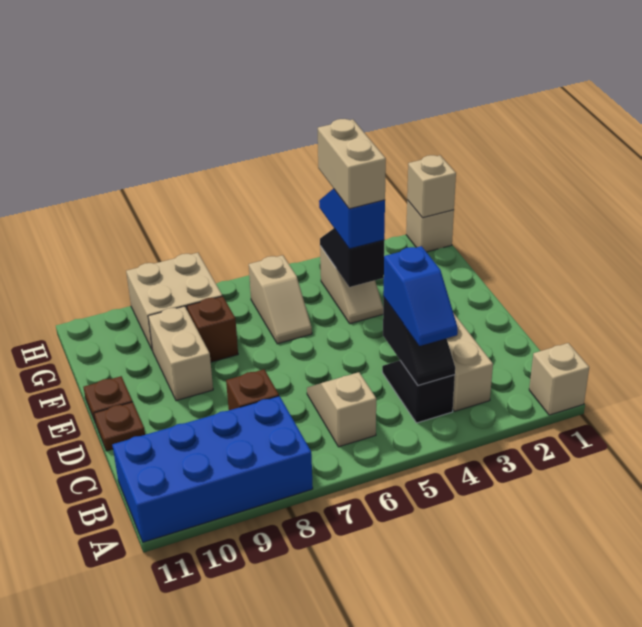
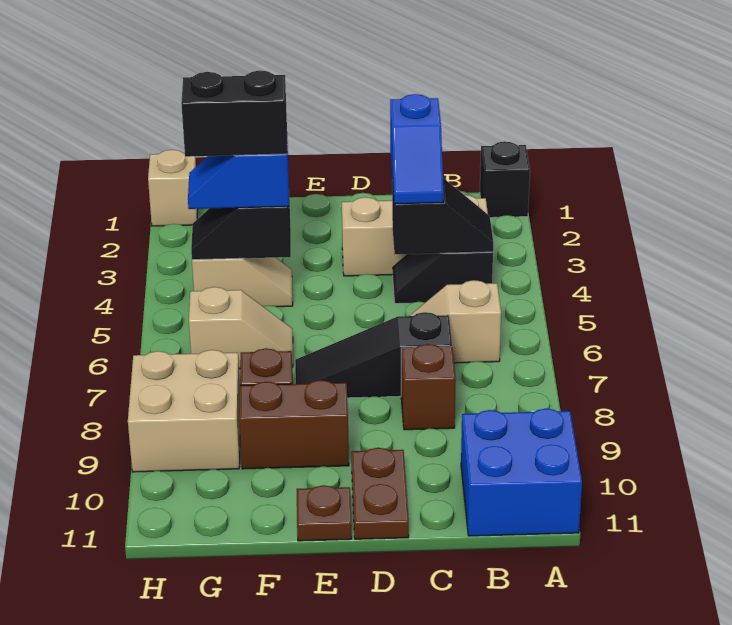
tan 1x1 brick [529,343,589,415] -> black 1x1 brick [480,141,530,218]
blue 2x4 brick [112,396,313,542] -> blue 2x2 brick [461,409,582,536]
blue 1x2 slope [384,246,458,346] -> blue 1x2 slope turned to [390,94,443,204]
none -> black 1x3 slope [295,312,452,398]
brown 1x1 plate [94,402,145,451] -> brown 1x2 plate [351,448,409,539]
tan 1x2 brick [148,306,213,401] -> brown 1x2 brick [239,380,349,469]
tan 1x2 brick [318,119,386,209] -> black 1x2 brick [181,71,287,157]
tan 1x1 brick [407,155,456,218] -> none

